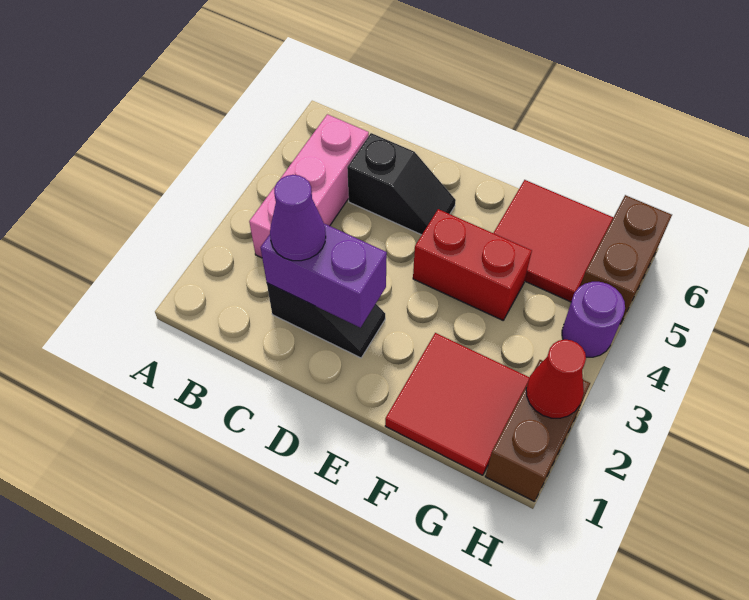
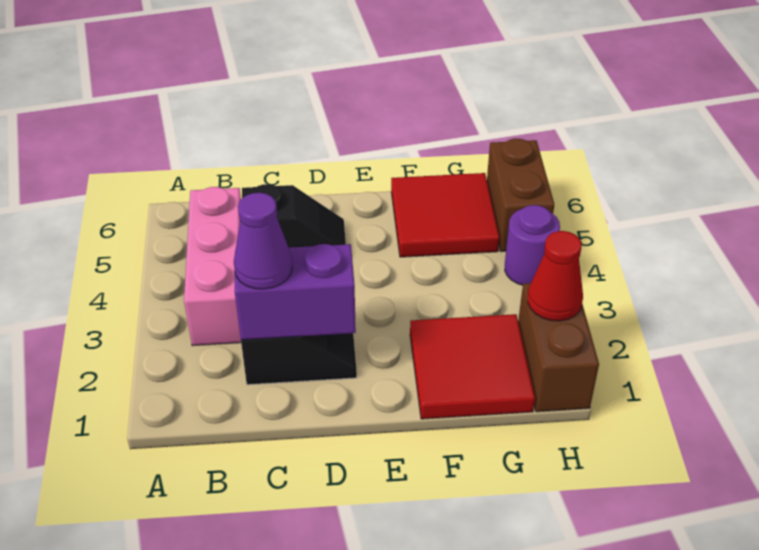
red 1x2 brick [413,209,532,320] -> none

